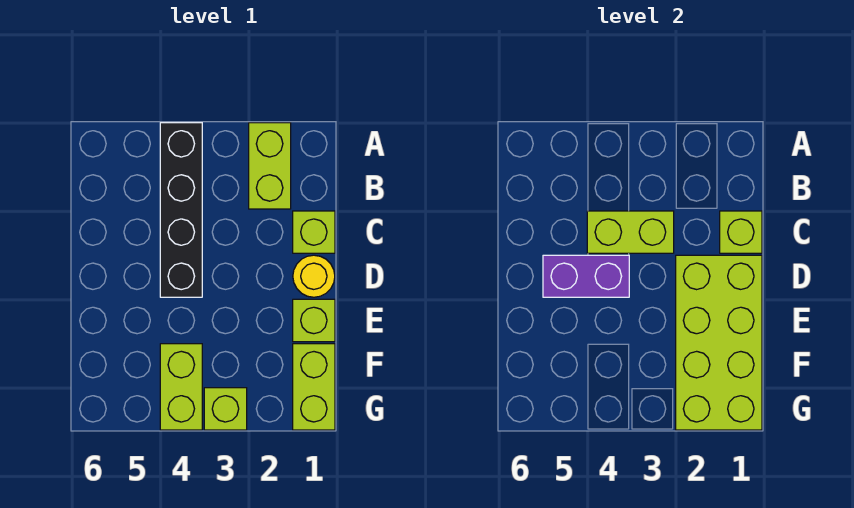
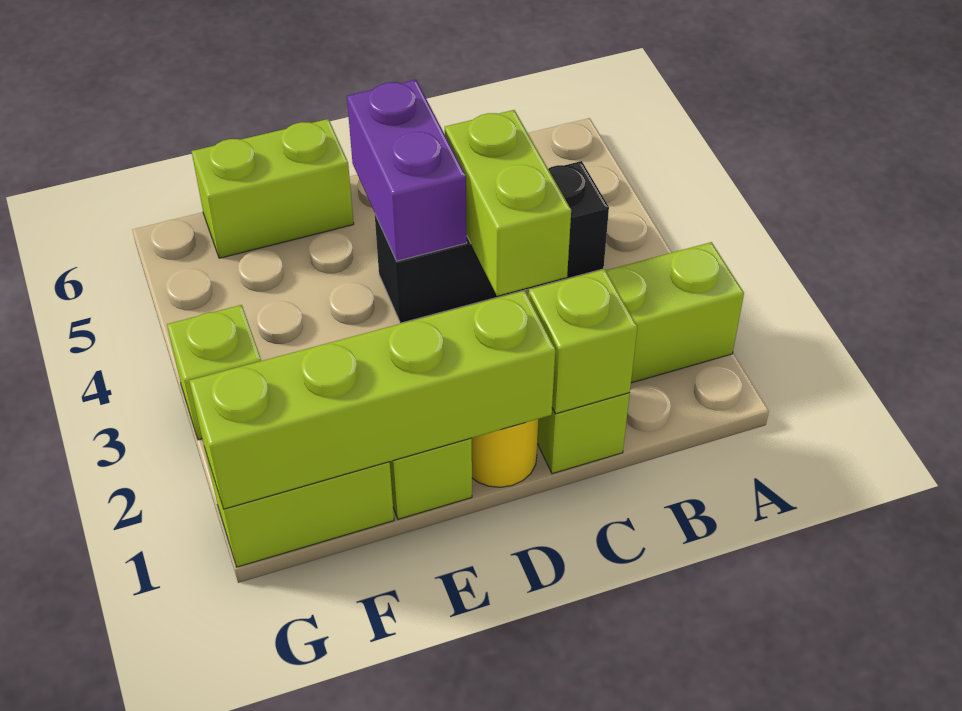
black 1x4 brick [160,123,202,297] -> black 1x3 brick [375,161,609,323]
lime 2x4 brick [676,255,762,430] -> lime 1x4 brick [189,291,555,509]
lime 1x2 brick [160,344,202,430] -> lime 1x2 brick moved to [192,119,354,258]

